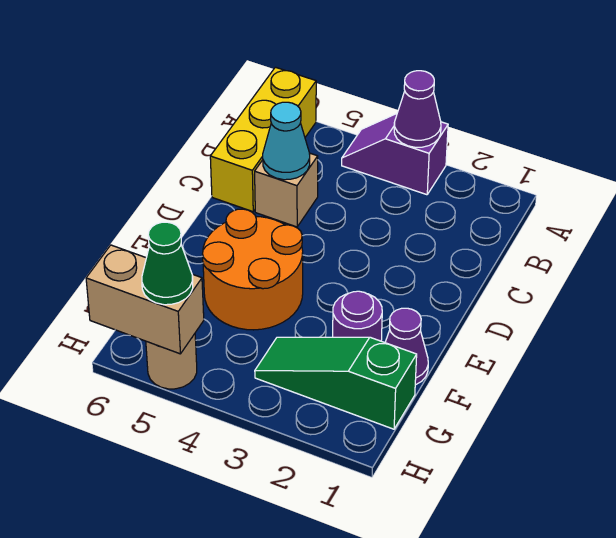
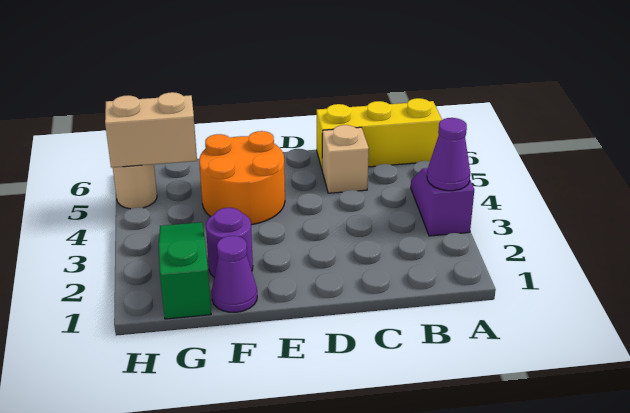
cyan 1x1 cone [263,102,310,180] -> none
tan 1x2 brick [86,245,204,354] -> tan 1x2 brick turned to [105,92,197,168]
green 1x1 cone [142,222,193,305] -> none

